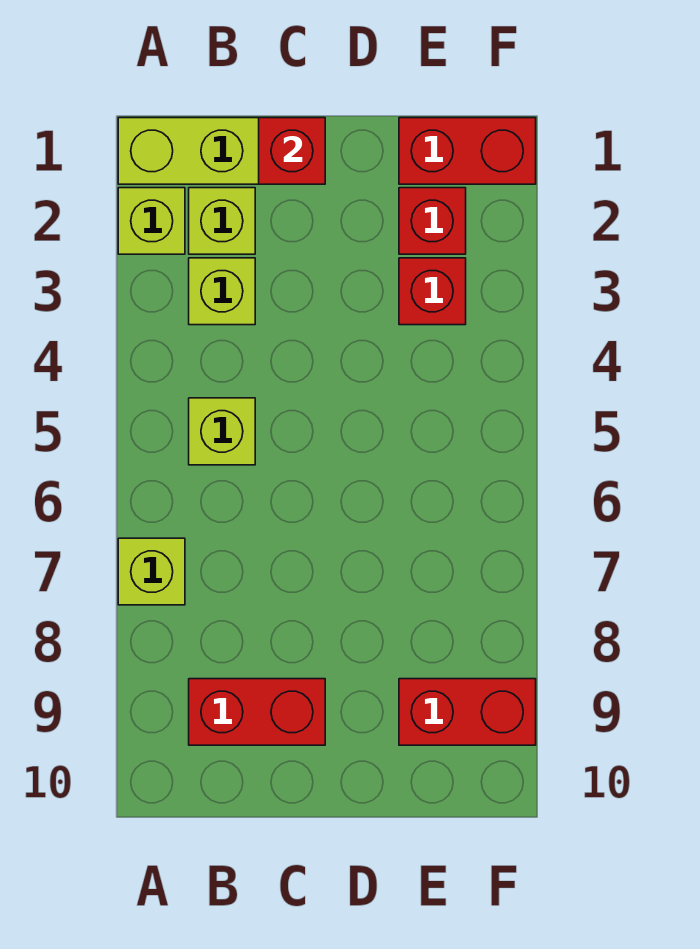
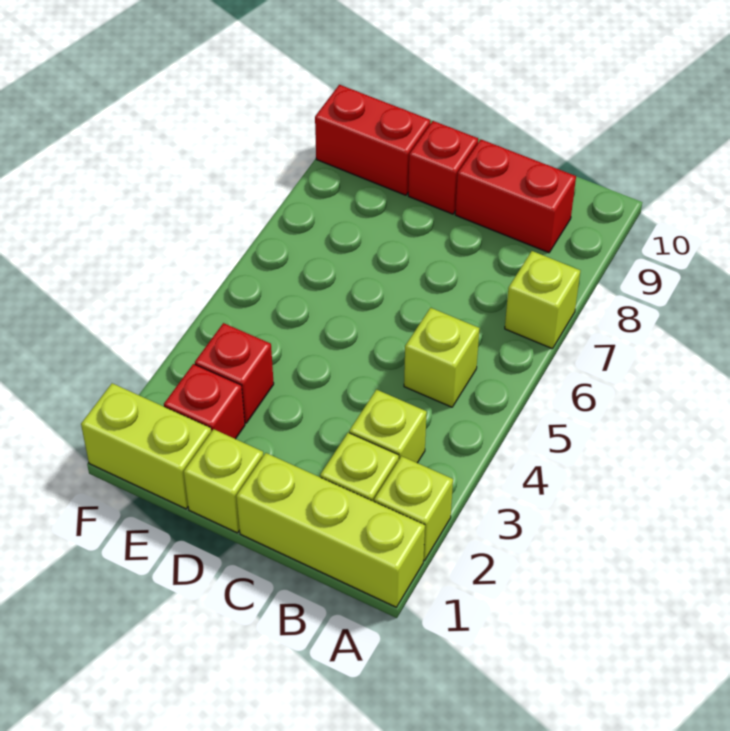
red 1x1 brick [259,118,325,184] -> red 1x1 brick moved to [408,121,478,214]
none -> lime 1x1 brick [184,429,263,533]
red 1x2 brick [399,118,536,184] -> lime 1x2 brick [81,383,211,509]

